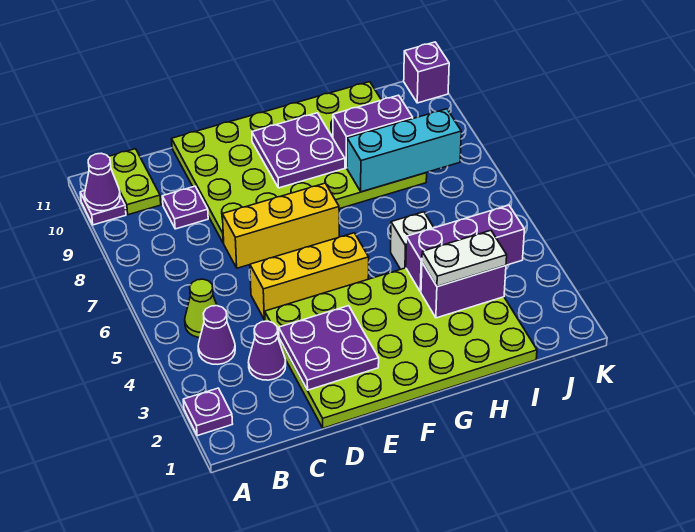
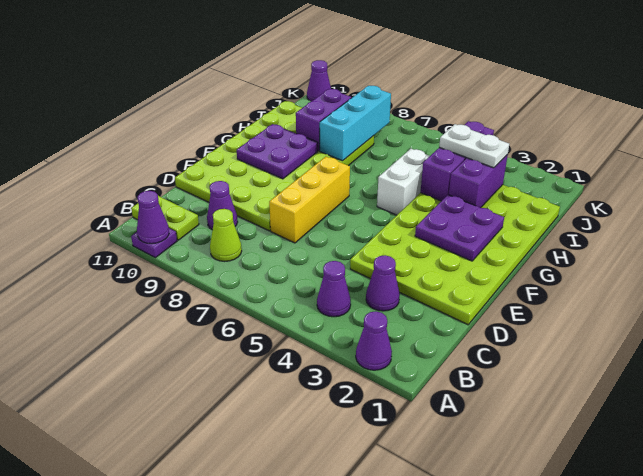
purple 1x1 plate [183,388,232,436] -> purple 1x1 cone [356,311,392,370]
lime 1x1 cone [185,279,217,338] -> lime 1x1 cone moved to [210,209,242,261]
purple 1x1 plate [162,186,208,229] -> purple 1x1 cone [207,181,238,230]
purple 2x2 plate [279,306,379,390] -> purple 2x2 plate moved to [415,195,504,261]
yellow 1x3 brick [250,233,369,320] -> none
white 1x2 plate [422,230,507,287] -> white 1x2 plate turned to [439,124,509,168]
white 1x1 brick [391,212,434,269] -> white 1x2 brick [377,149,429,215]
purple 1x1 brick [404,42,449,103] -> purple 1x1 cone [307,60,331,101]

